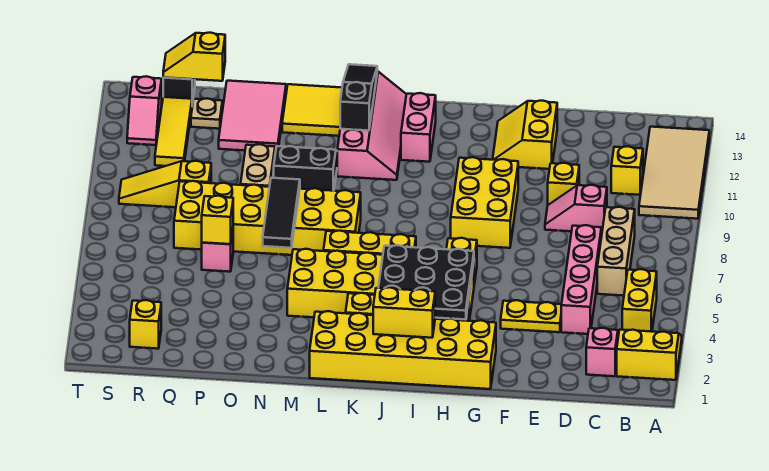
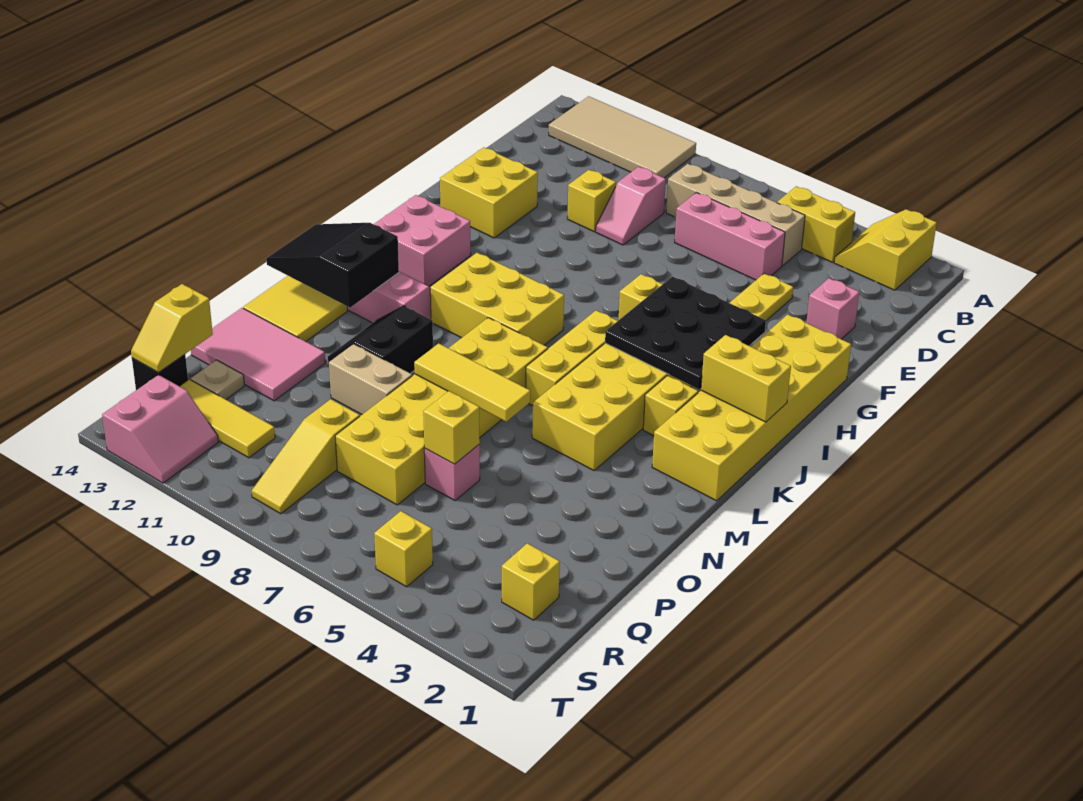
pink 1x1 brick [586,328,618,376] -> pink 1x1 brick moved to [806,278,859,339]
tan 1x3 brick [597,207,635,296] -> tan 1x4 brick [666,164,805,266]
yellow 1x1 brick [611,146,643,195] -> yellow 1x1 brick moved to [374,511,433,587]
pink 1x4 brick [561,225,601,334] -> pink 1x3 brick [675,193,785,280]
yellow 2x2 slope [493,101,557,169] -> yellow 2x2 brick [440,147,538,238]
yellow 2x3 brick [451,157,518,248] -> yellow 2x3 brick moved to [430,253,564,345]
yellow 1x2 brick [373,287,435,338] -> yellow 1x2 brick turned to [701,335,791,422]
pink 1x2 brick [401,93,436,162] -> pink 2x2 brick [374,195,471,286]
black 1x3 slope [340,64,377,131] -> black 2x3 slope [266,223,399,308]
black 1x3 tile [263,178,300,248] -> yellow 1x3 tile [414,343,530,421]
pink 1x2 slope [127,76,162,145] -> pink 2x2 slope [102,375,218,483]

